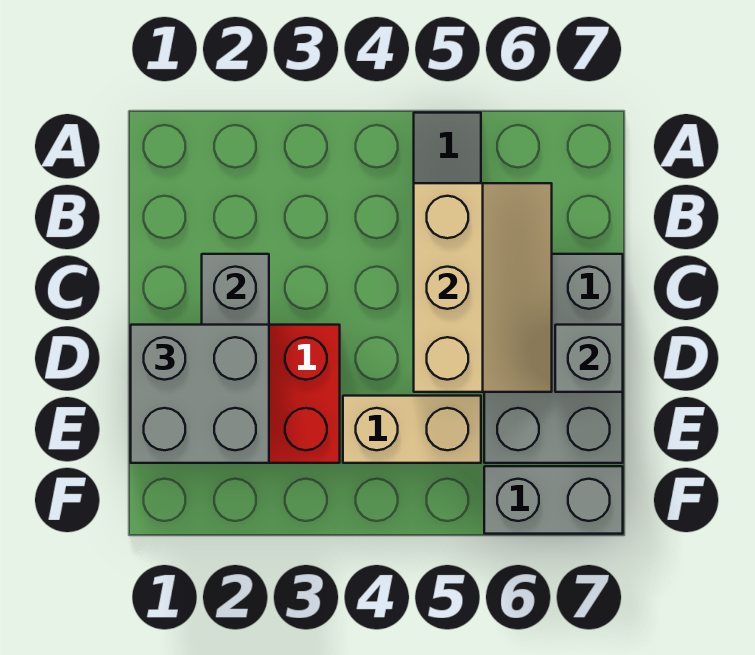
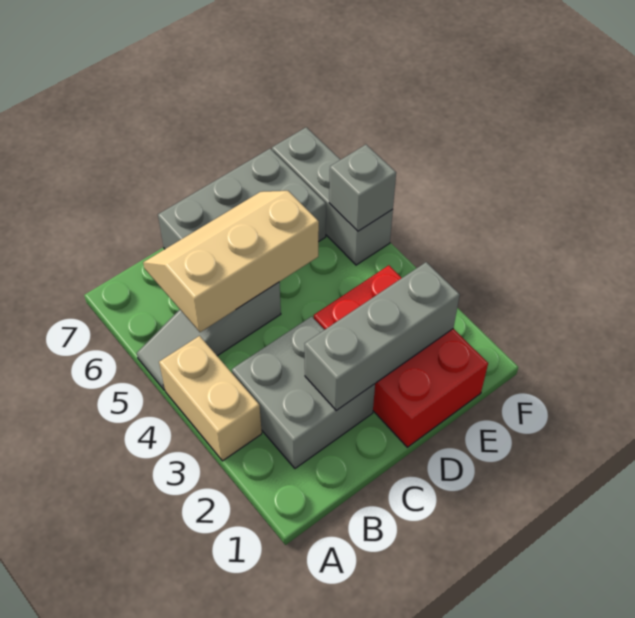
grey 2x2 brick [131,325,269,463] -> grey 2x2 brick moved to [232,316,375,468]
grey 1x1 brick [555,325,623,392] -> grey 1x1 brick moved to [329,145,396,231]
tan 1x2 brick [343,396,481,463] -> tan 1x2 brick moved to [159,336,262,461]
grey 1x2 brick [484,466,623,534] -> grey 1x3 brick [272,127,393,265]

